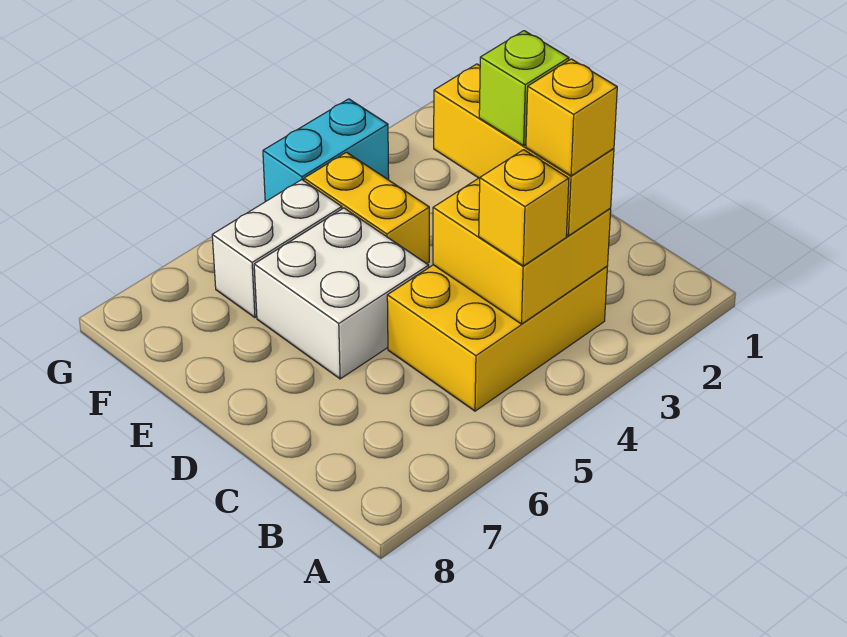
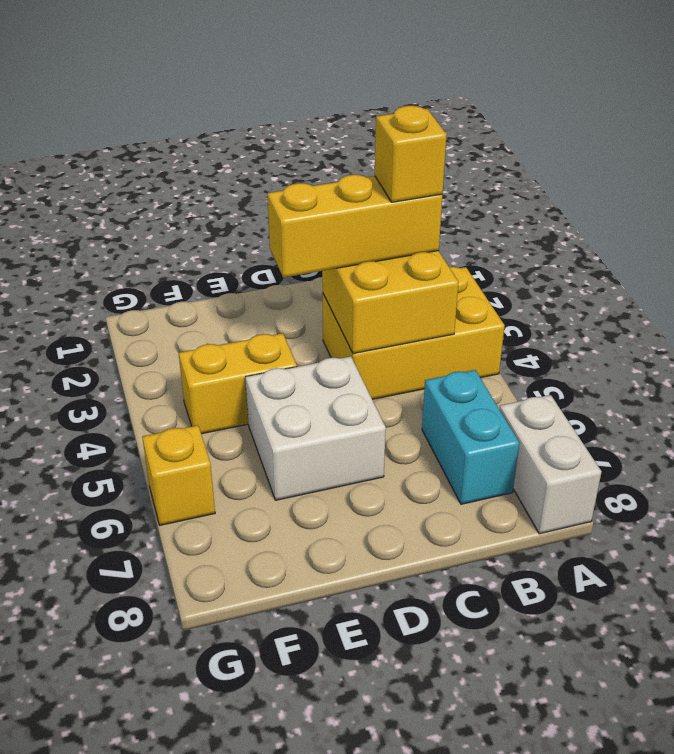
yellow 2x3 brick [387,265,607,411] -> yellow 2x3 brick turned to [323,267,505,399]
yellow 1x1 brick [479,150,569,266] -> yellow 1x1 brick moved to [142,425,215,525]
lime 1x1 brick [479,31,569,146] -> none
white 1x2 brick [212,180,342,317] -> white 1x2 brick moved to [499,395,602,534]
cyan 1x2 brick [263,99,389,202] -> cyan 1x2 brick moved to [422,370,519,504]

